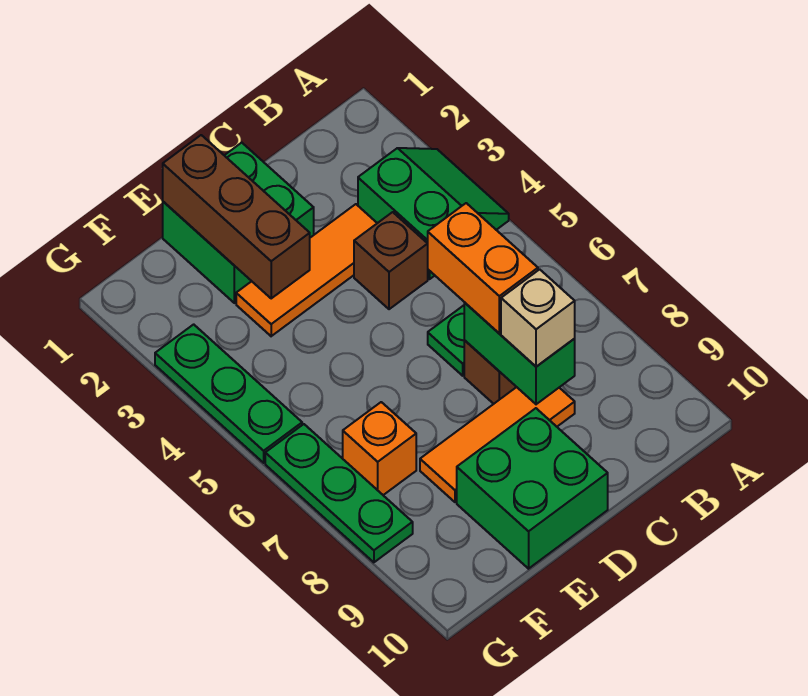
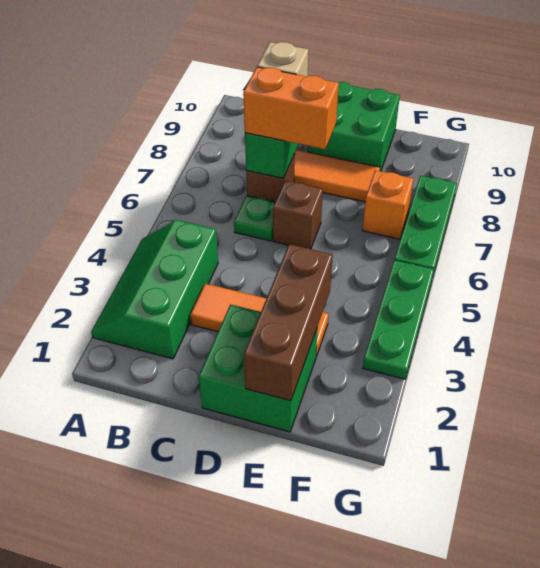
green 2x2 slope [358,148,509,279] -> green 2x3 slope [91,220,218,359]
brown 1x1 brick [354,212,428,309] -> brown 1x1 brick moved to [273,181,323,249]
orange 1x2 brick [428,203,538,333] -> orange 1x2 brick turned to [243,67,339,149]

